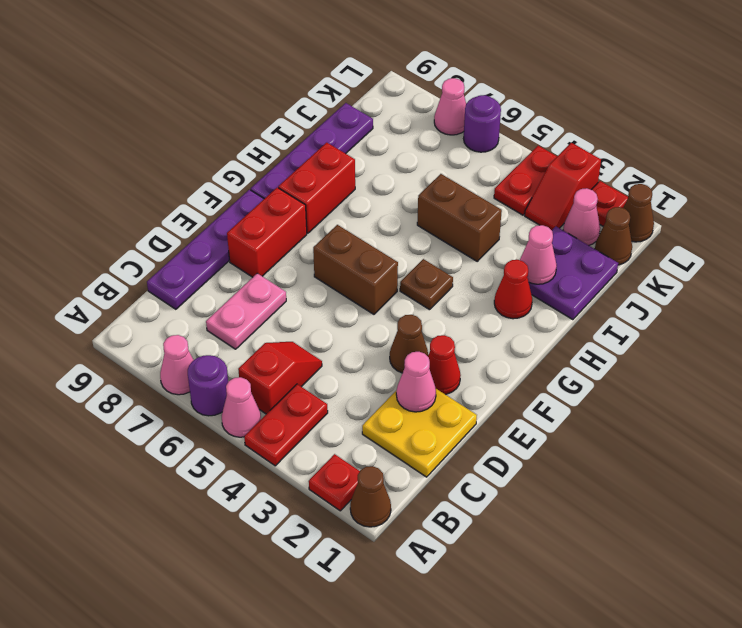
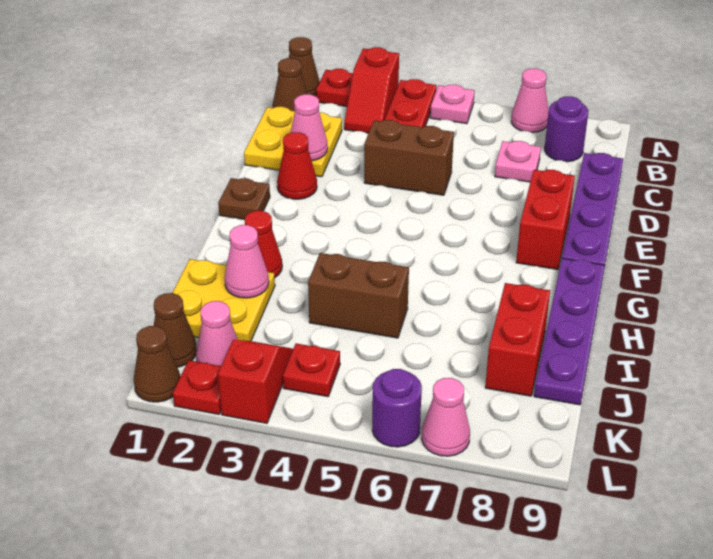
pink 1x1 cone [222,377,261,437] -> pink 1x1 plate [430,84,475,124]
purple 1x1 round brick [188,355,228,416] -> purple 1x1 round brick moved to [545,96,588,162]
red 1x2 slope [238,342,322,414] -> red 1x2 slope moved to [344,47,399,133]
pink 1x2 plate [206,273,286,349] -> pink 1x1 plate [495,141,541,182]
brown 1x1 cone [390,315,428,373] -> brown 1x1 cone moved to [272,58,307,111]
brown 1x2 brick [313,225,398,314] -> brown 1x2 brick moved to [364,120,454,195]
brown 1x1 plate [400,259,453,310] -> brown 1x1 plate moved to [218,178,270,220]
red 1x2 brick [278,143,355,233] -> red 1x2 brick moved to [485,283,550,396]
purple 2x2 plate [529,226,618,320] -> yellow 2x2 plate [172,259,275,341]
red 1x2 plate [494,146,557,215] -> red 1x1 plate [283,343,340,397]

